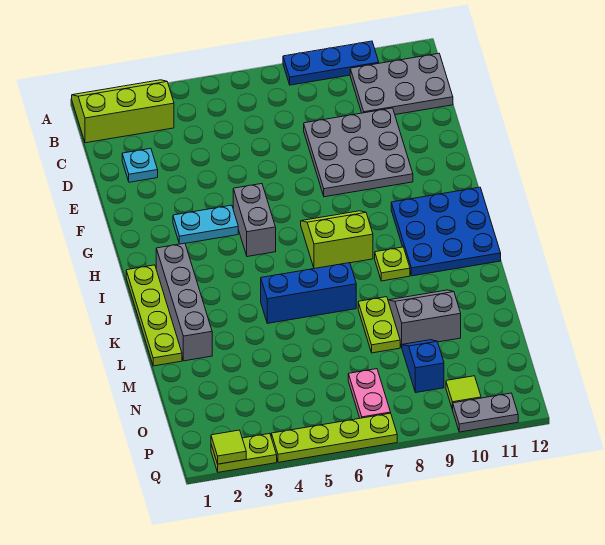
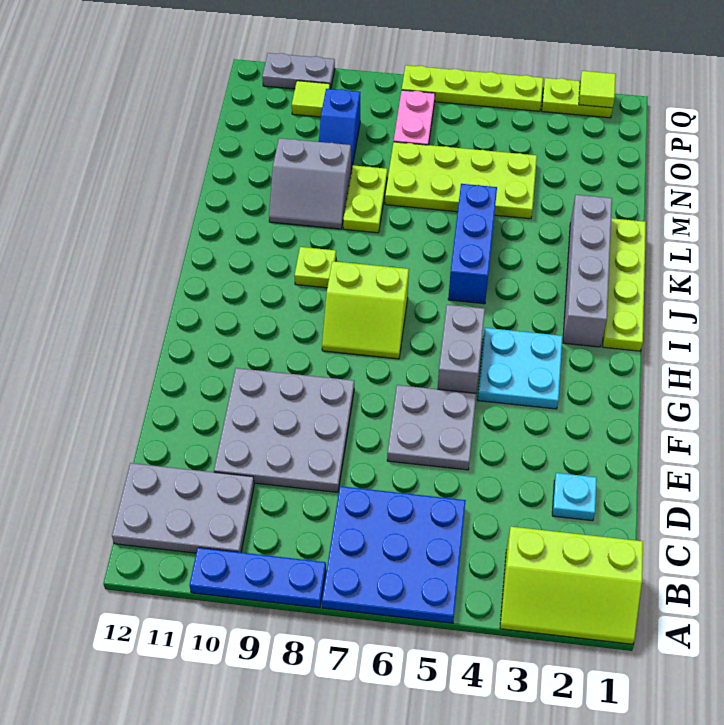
none -> grey 2x2 plate [387,385,476,470]
cyan 1x2 plate [173,205,238,244] -> cyan 2x2 plate [478,328,563,409]
blue 3x3 plate [391,187,501,276] -> blue 3x3 plate moved to [322,486,466,623]
blue 1x3 brick [261,263,356,323] -> blue 1x3 brick turned to [448,184,497,304]
none -> lime 2x4 plate [385,142,537,219]

